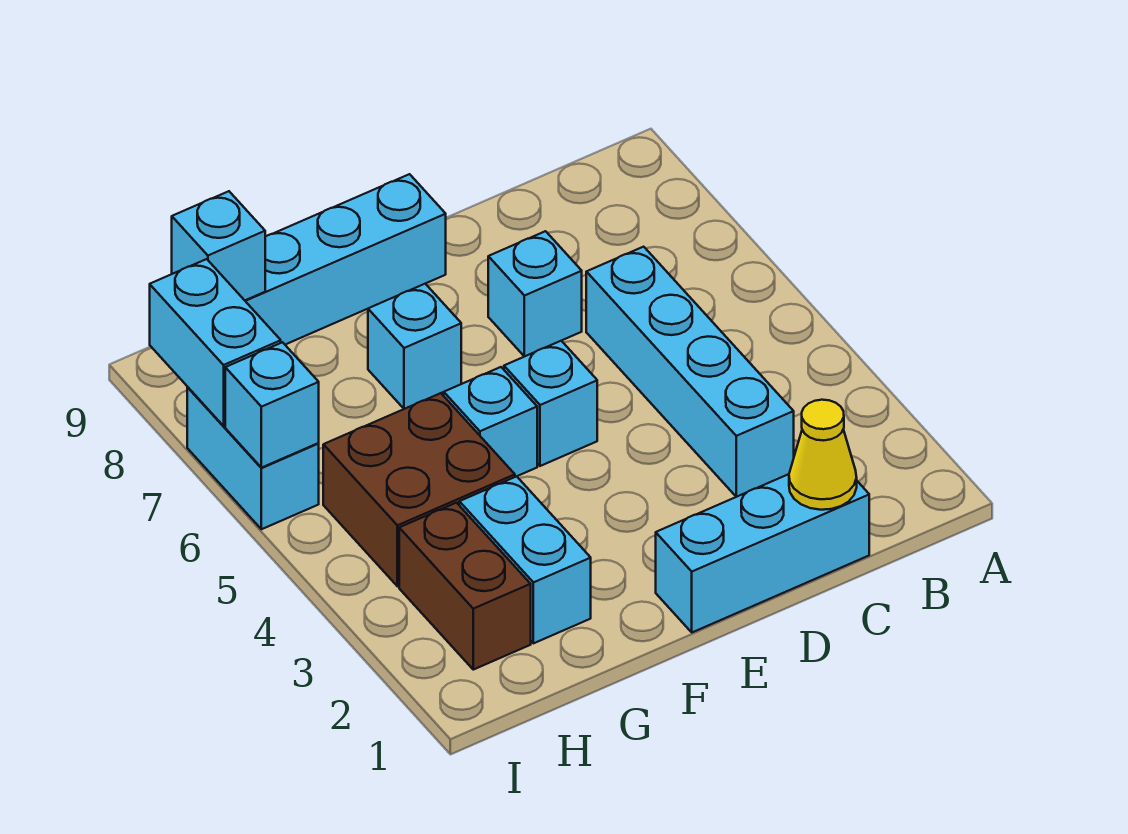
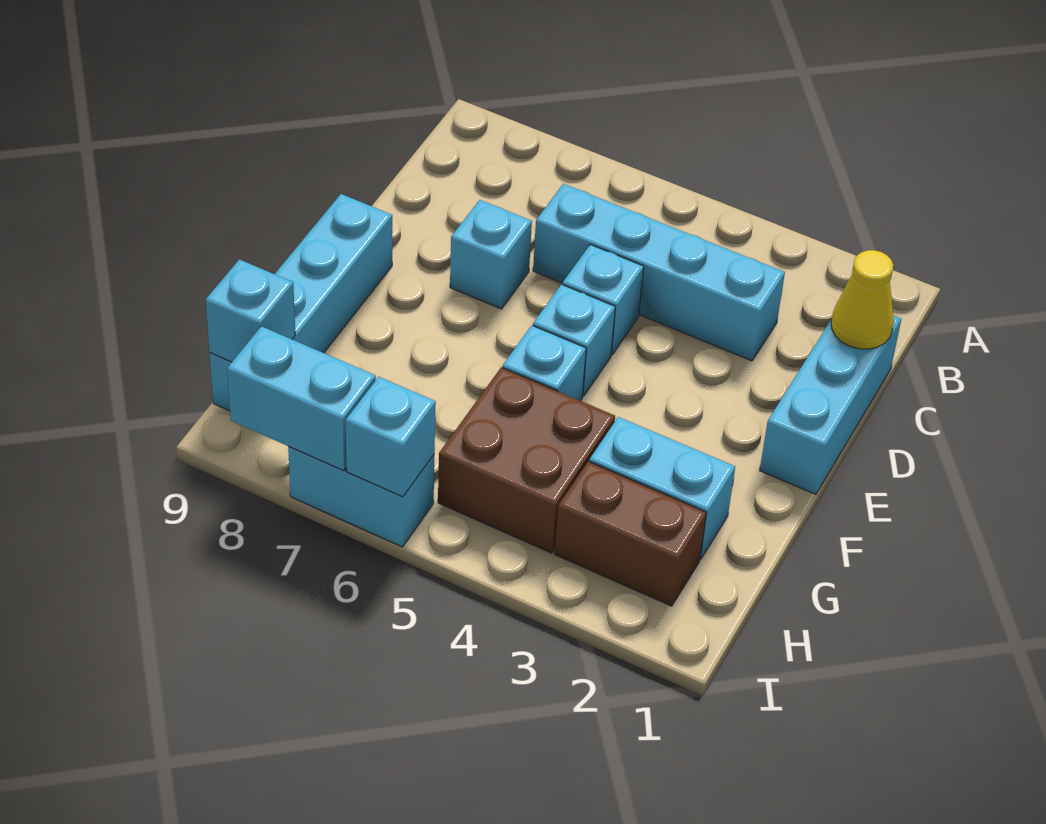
cyan 1x1 brick [368,284,461,409] -> cyan 1x1 brick moved to [563,245,644,355]

